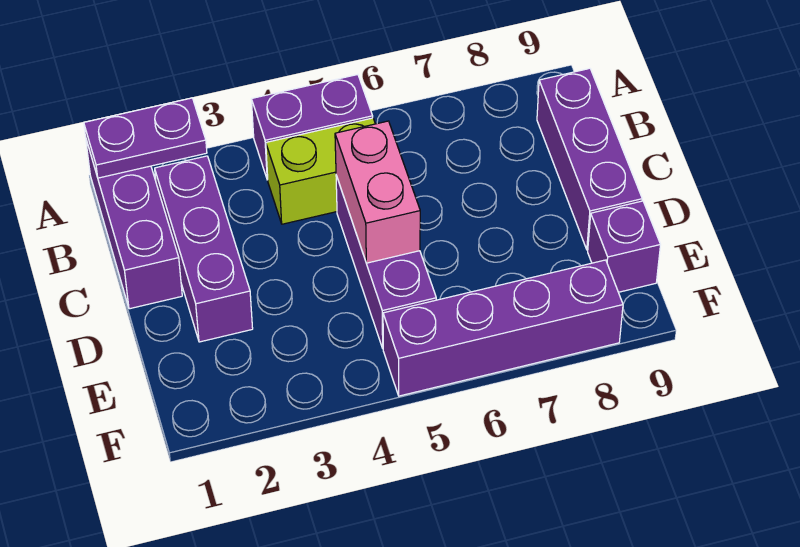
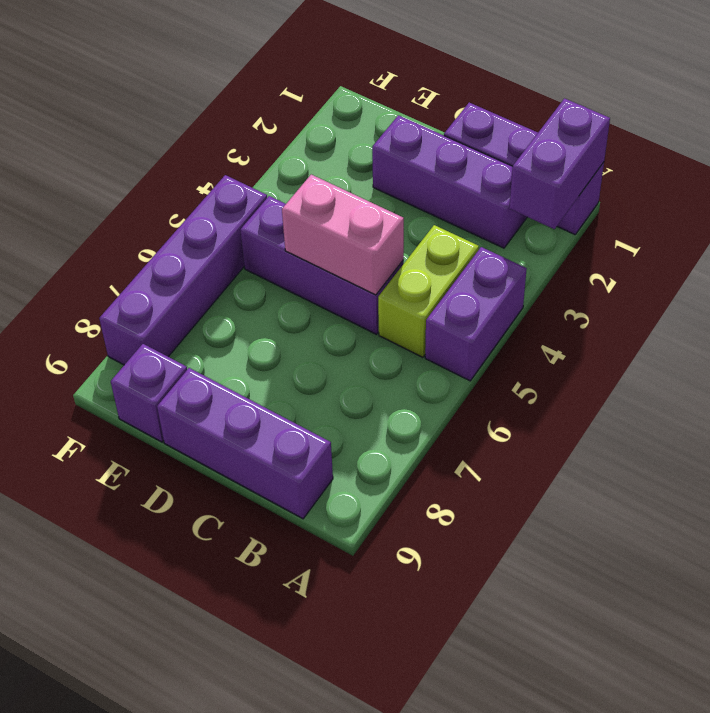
purple 1x2 plate [84,98,207,178] -> purple 1x2 brick [509,98,610,229]

